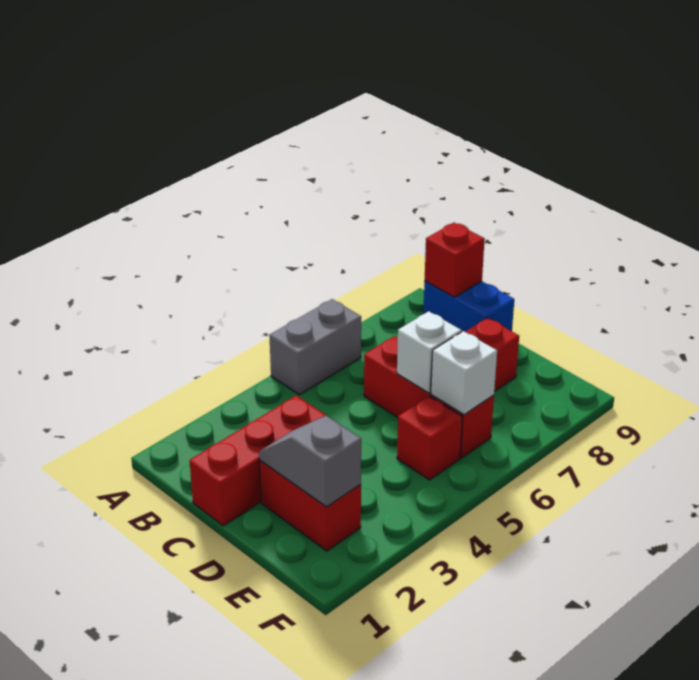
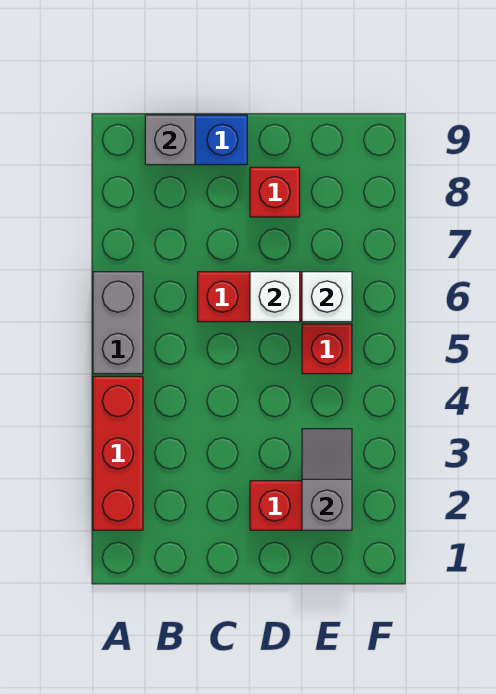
red 1x1 brick [425,223,485,297] -> grey 1x1 brick [145,115,195,165]
red 1x3 brick [189,396,327,526] -> red 1x3 brick moved to [93,376,143,530]
grey 1x2 slope [259,416,361,507] -> grey 1x2 slope turned to [302,429,352,530]

